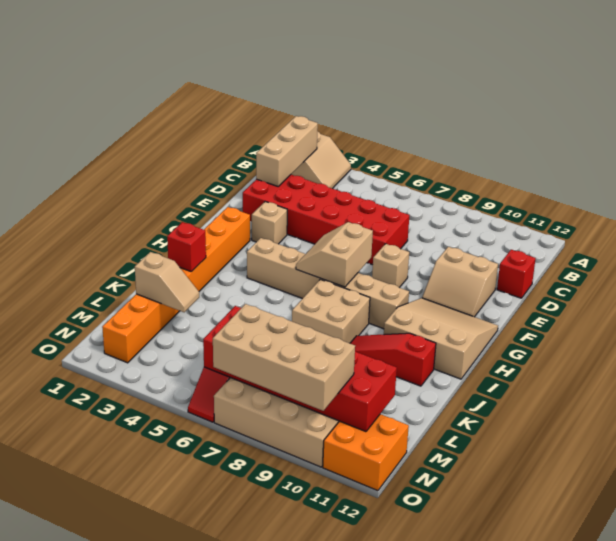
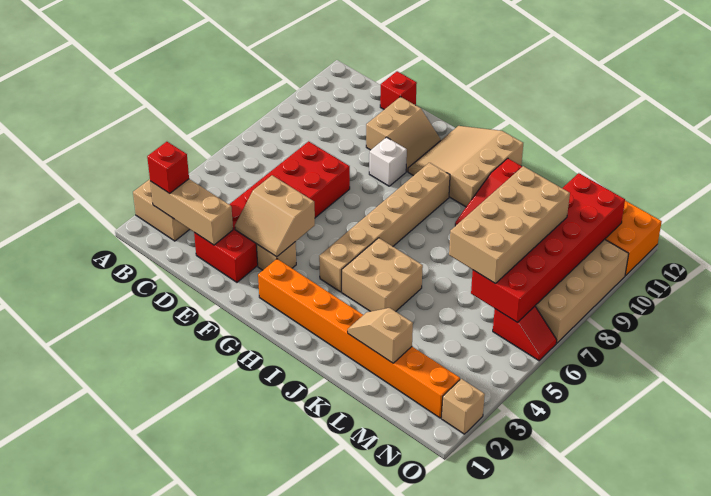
tan 1x1 brick [372,244,409,288] -> tan 1x1 brick moved to [441,379,485,434]
none -> white 1x1 brick [369,137,407,186]
tan 2x2 slope [296,222,373,287] -> tan 2x2 slope moved to [235,175,315,257]
tan 2x2 brick [292,279,370,343] -> tan 2x2 brick moved to [342,238,423,311]
red 1x1 brick [167,222,206,272] -> red 1x1 brick moved to [147,142,189,193]
tan 1x2 slope [135,252,199,312] -> tan 1x2 slope turned to [348,308,413,363]
tan 2x4 brick [213,304,355,411] -> tan 2x4 brick moved to [449,166,570,283]

